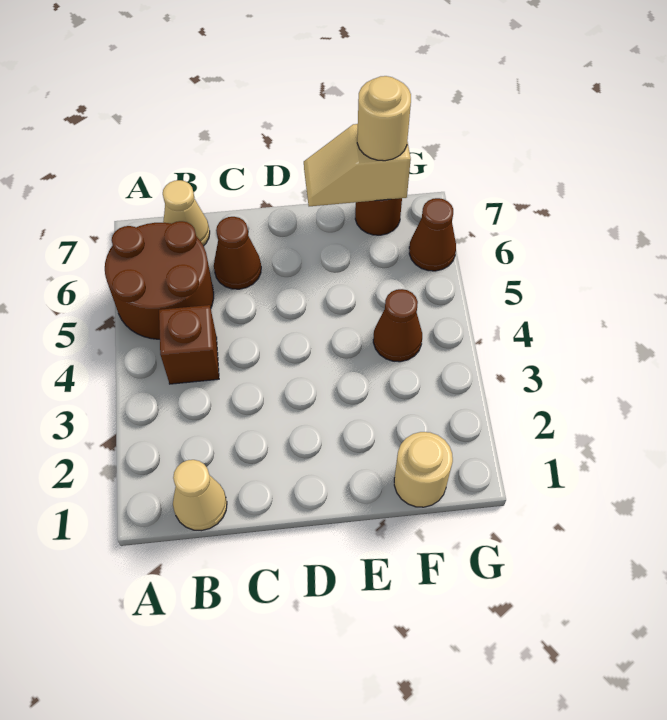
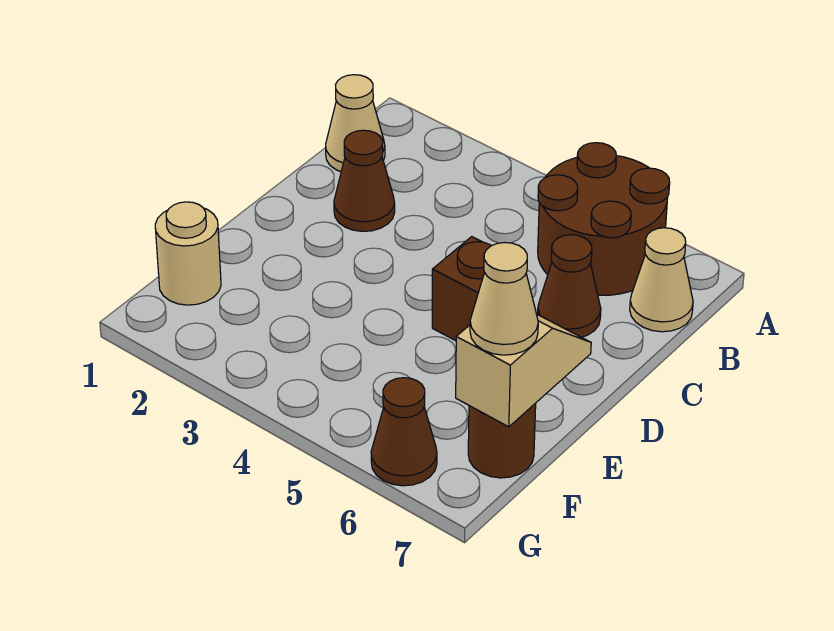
brown 1x1 brick [159,305,219,384] -> brown 1x1 brick moved to [432,237,491,341]
brown 1x1 cone [373,289,422,362] -> brown 1x1 cone moved to [334,130,395,231]
tan 1x1 round brick [357,76,411,161] -> tan 1x1 cone [470,243,538,355]

